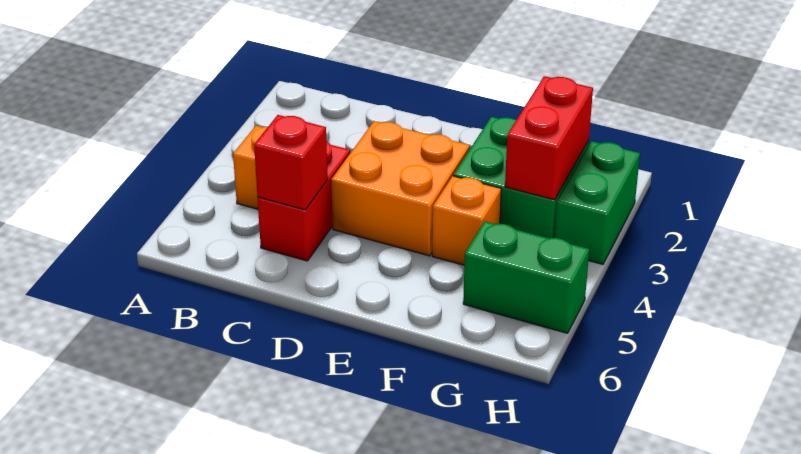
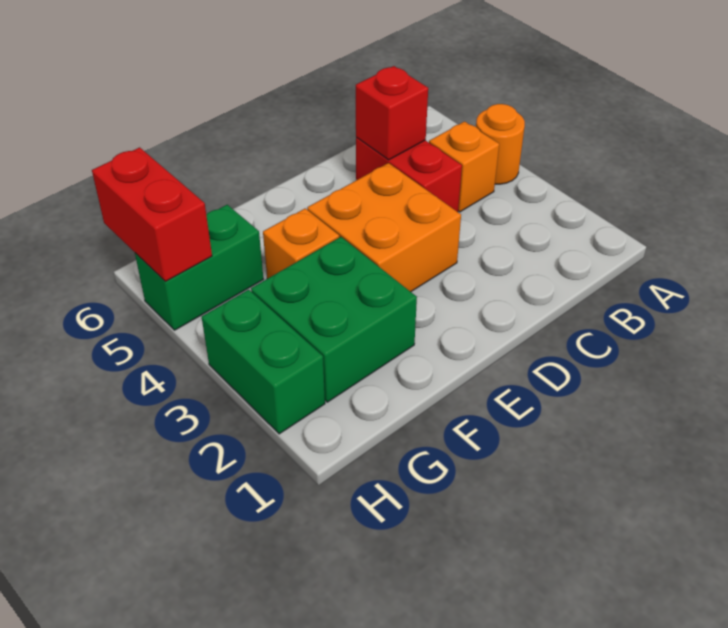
none -> orange 1x1 round brick [476,104,525,184]
red 1x2 brick [505,76,593,200] -> red 1x2 brick moved to [92,147,212,281]

